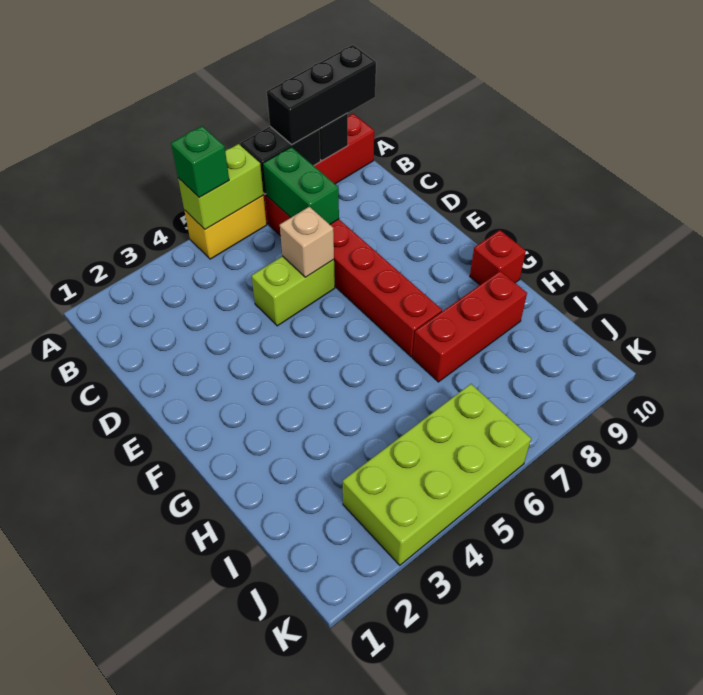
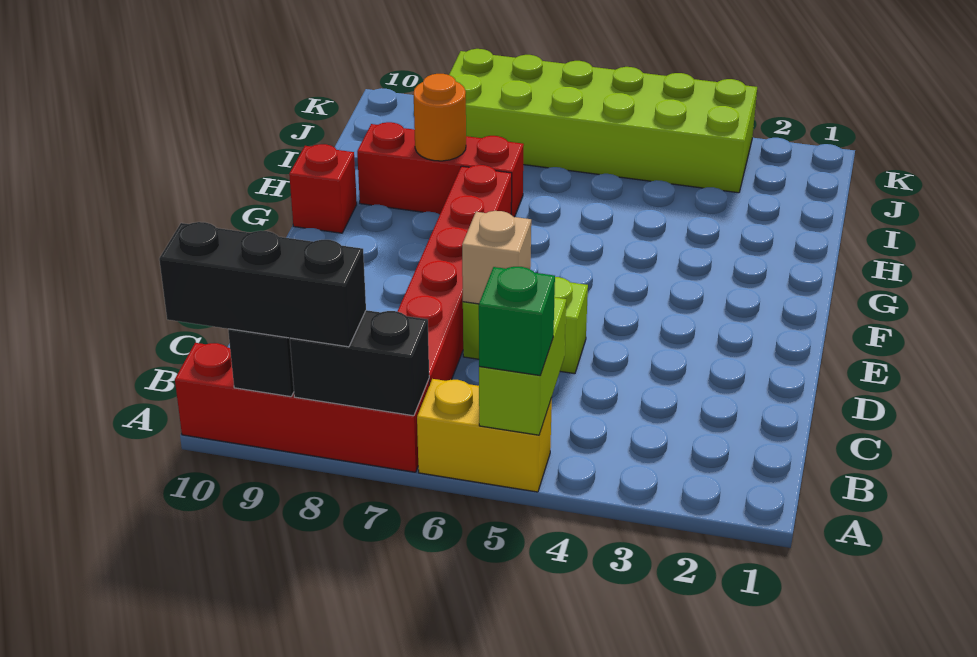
lime 1x2 brick [178,144,264,229] -> lime 1x2 brick turned to [479,297,566,435]
green 1x2 brick [263,147,339,224] -> none
none -> orange 1x1 round brick [414,74,466,161]
lime 2x4 brick [343,384,531,565] -> lime 2x6 brick [449,49,757,193]

